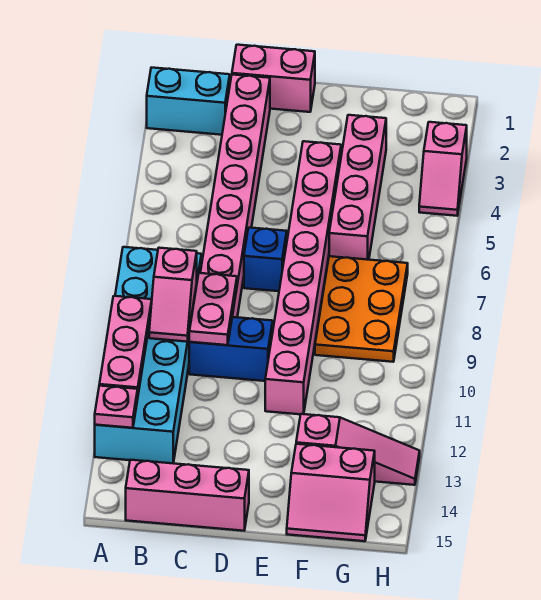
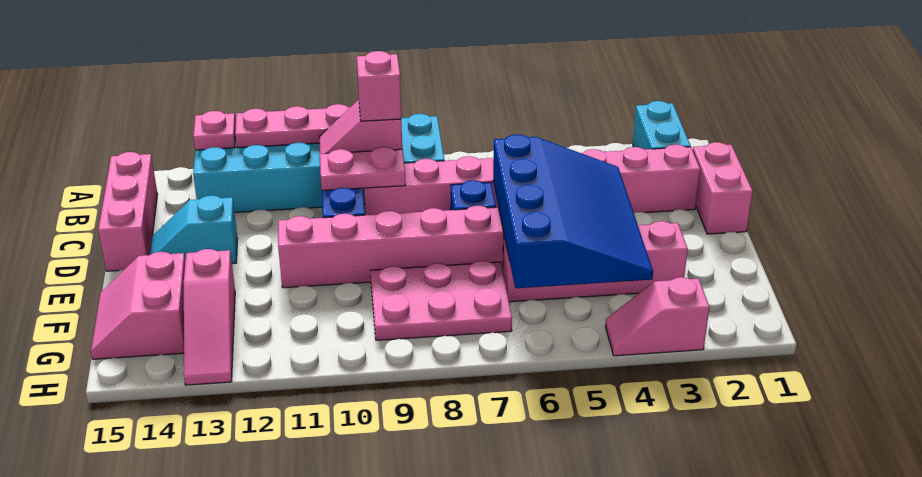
none -> pink 1x1 brick [357,51,401,121]
none -> blue 3x4 slope [493,135,653,288]
none -> cyan 1x2 slope [150,196,238,264]
orange 2x3 plate [315,256,408,362] -> pink 2x3 plate [370,261,512,340]

